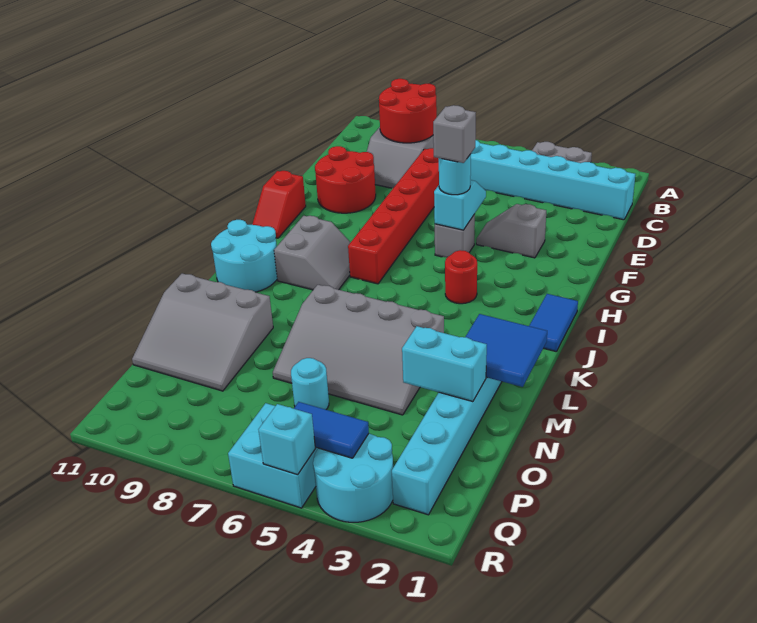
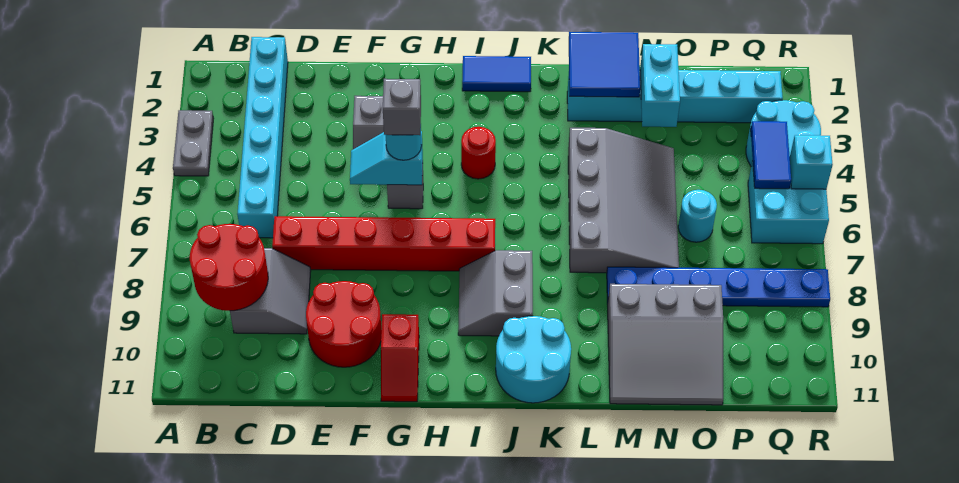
red 1x2 slope [252,171,306,238] -> red 1x2 slope turned to [381,314,419,402]
grey 2x2 slope [274,216,351,290] -> grey 2x2 slope turned to [458,250,533,336]
none -> blue 1x6 plate [607,267,830,307]
grey 3x3 slope [132,274,273,391] -> grey 3x3 slope turned to [608,284,723,405]

